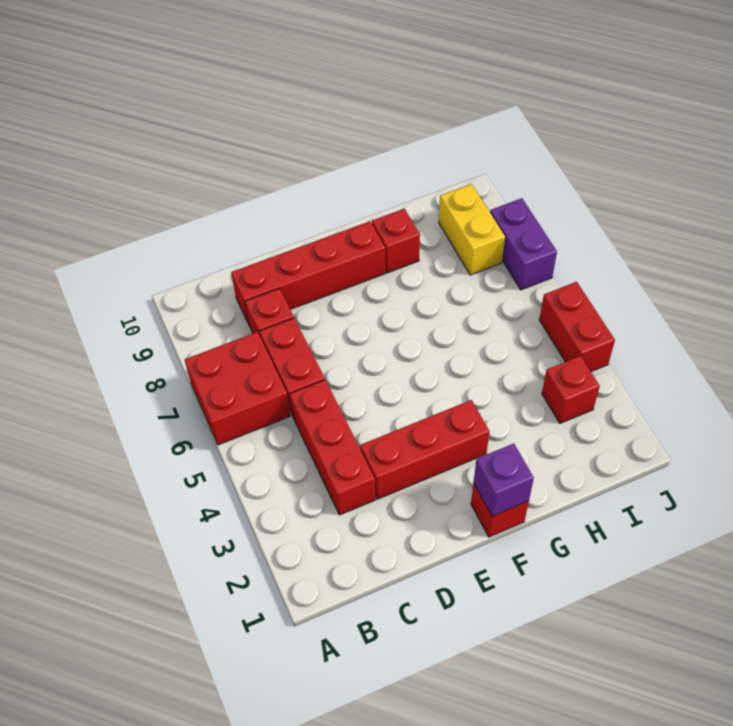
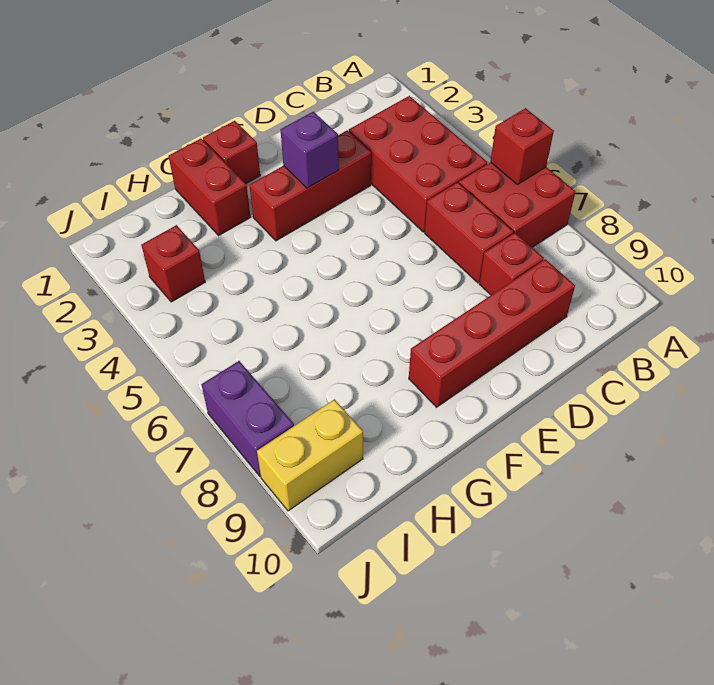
red 1x3 brick [290,380,376,515] -> red 2x3 brick [349,96,487,232]
purple 1x1 brick [474,444,534,516] -> purple 1x1 brick moved to [281,112,339,188]
red 1x1 brick [372,209,420,273] -> red 1x1 brick moved to [490,108,554,185]
yellow 1x2 brick [439,184,505,275] -> yellow 1x2 brick turned to [257,399,363,511]
red 1x2 brick [539,282,615,372] -> red 1x2 brick moved to [169,139,250,235]

